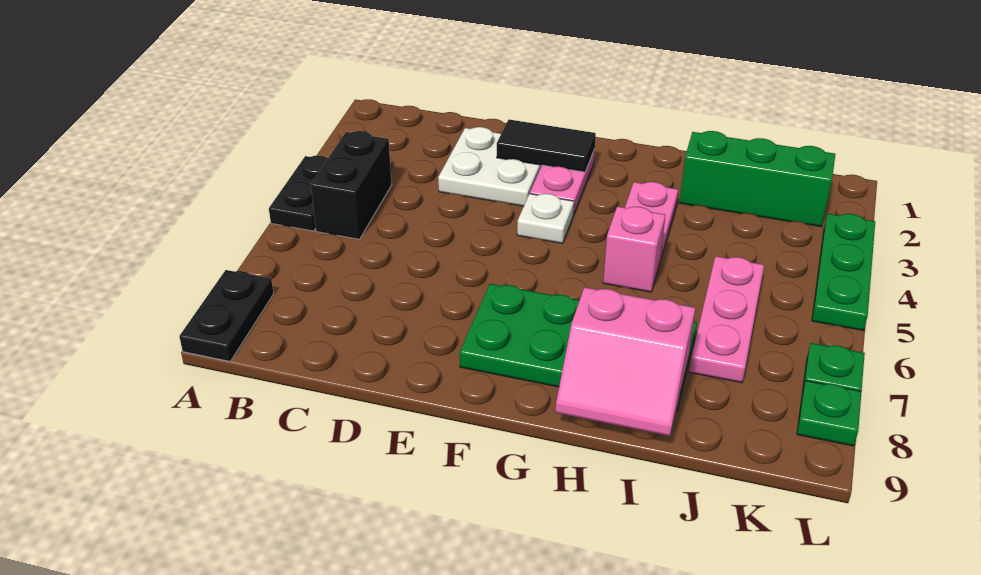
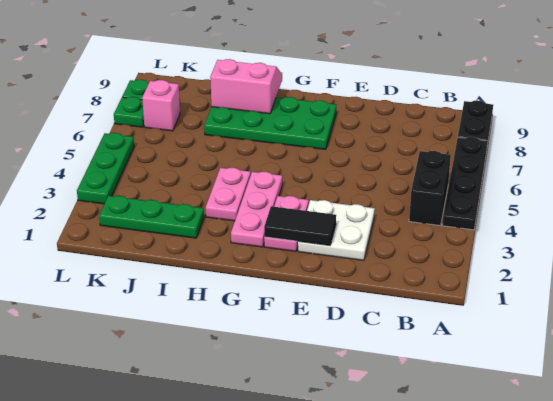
black 1x2 plate [269,156,328,231] -> black 1x4 plate [442,137,488,230]
white 1x1 plate [517,194,574,243] -> none
pink 1x1 brick [603,206,665,292] -> pink 1x1 brick moved to [142,80,180,131]
green 1x3 brick [679,131,835,227] -> green 1x3 plate [99,196,204,238]
pink 1x3 plate [689,256,764,383] -> pink 1x3 plate moved to [231,172,282,247]

